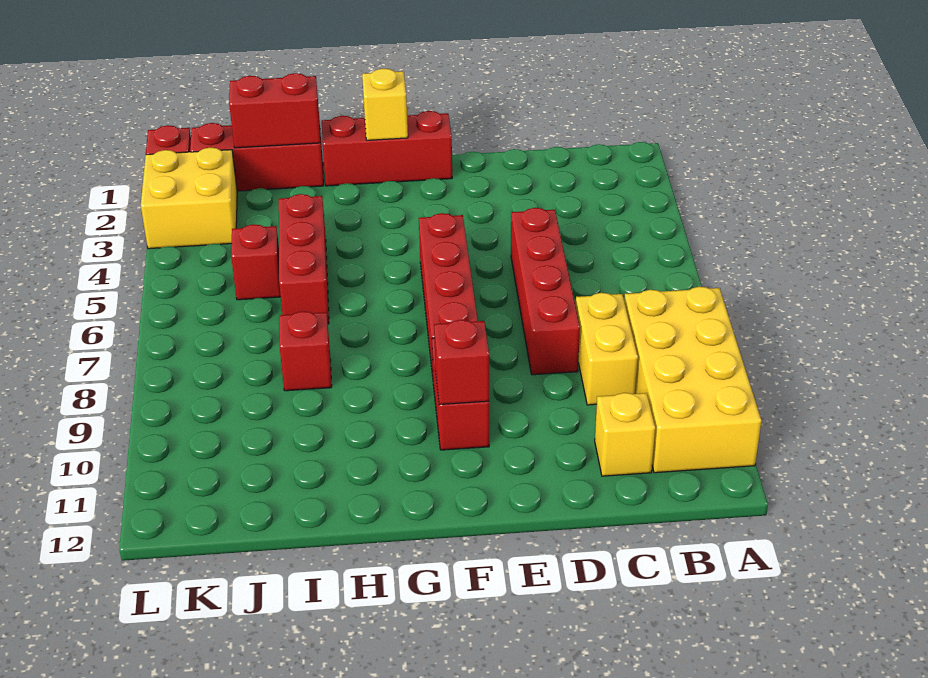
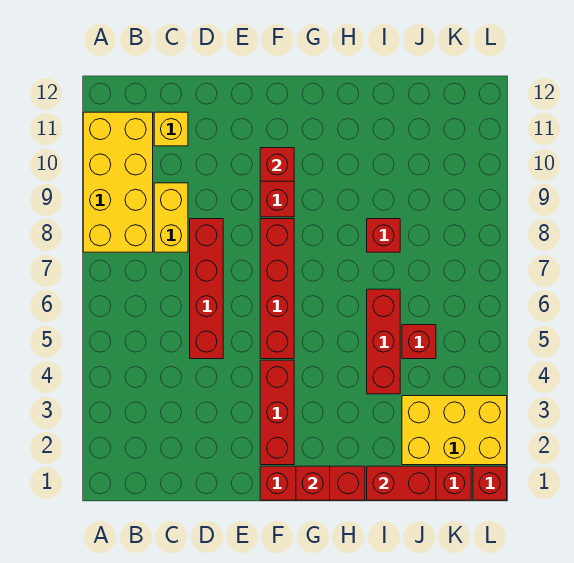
none -> red 1x3 brick [260,360,294,465]
yellow 1x1 brick [362,68,408,140] -> red 1x1 brick [296,466,330,500]
yellow 2x2 brick [141,147,237,249] -> yellow 2x3 brick [402,396,507,465]

